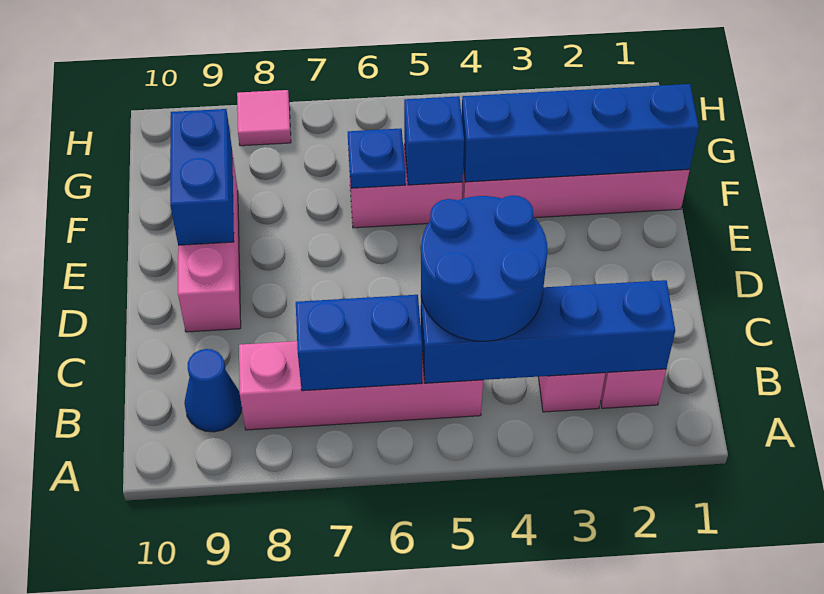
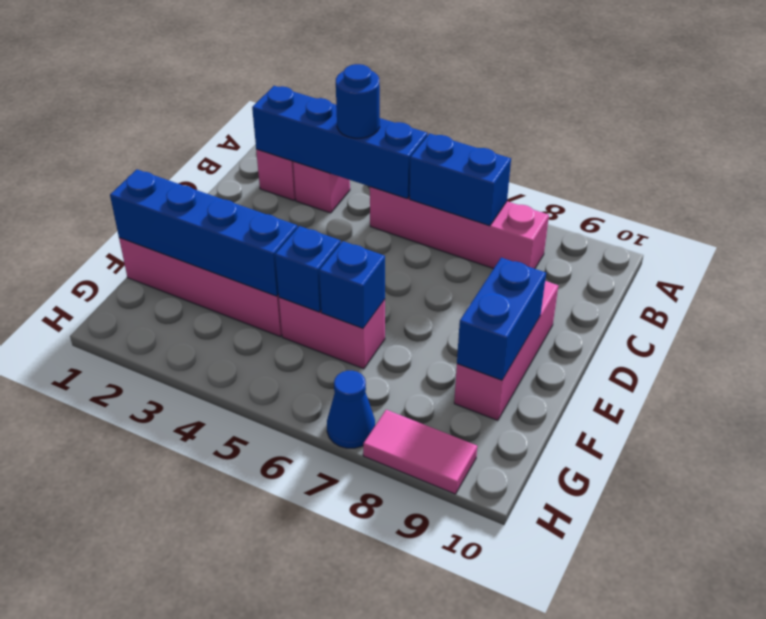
blue 2x2 round brick [421,195,548,341] -> blue 1x1 round brick [336,64,380,138]
blue 1x1 cone [184,349,242,432] -> blue 1x1 cone moved to [327,371,375,448]
blue 1x1 plate [348,128,405,188] -> blue 1x1 brick [319,241,385,328]
pink 1x1 tile [237,90,291,146] -> pink 1x2 tile [363,410,477,494]

